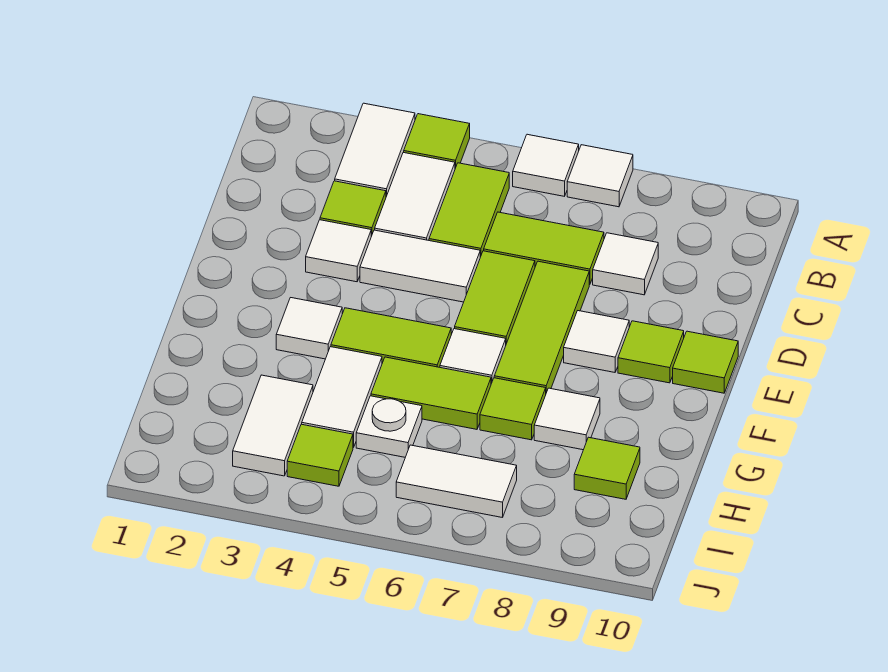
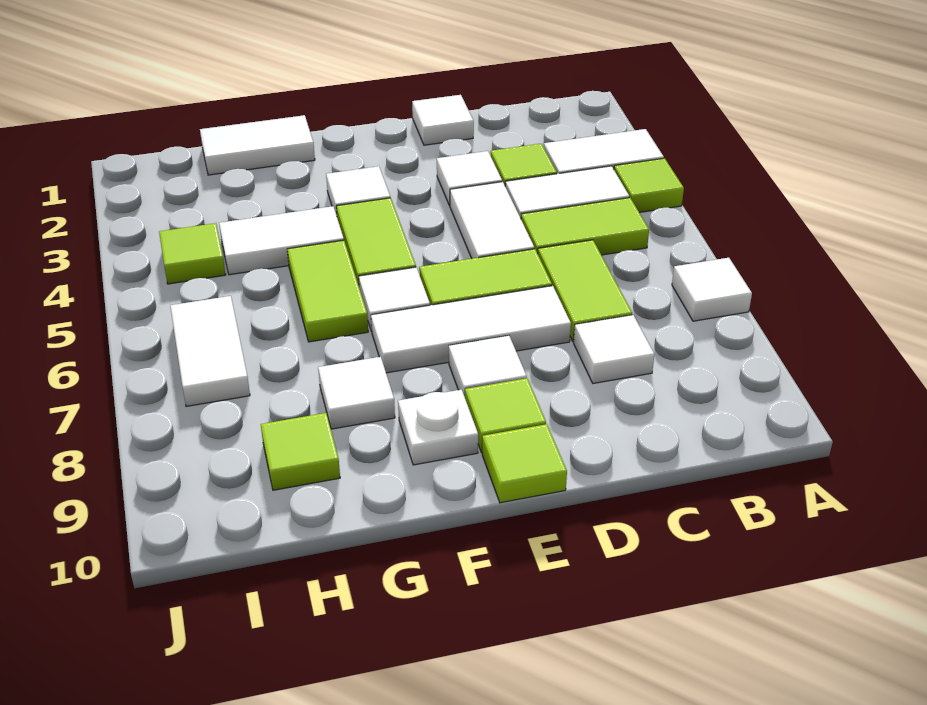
white 1x1 tile [513,134,579,196] -> white 1x1 tile moved to [412,95,474,145]
lime 1x3 tile [494,261,589,393] -> white 1x3 tile [371,286,571,373]
lime 1x1 tile [480,378,546,440] -> none
white 1x2 tile [233,375,313,476] -> white 1x2 tile moved to [200,115,315,175]
white 1x1 plate [356,396,422,457] -> white 1x1 plate moved to [398,390,478,465]

